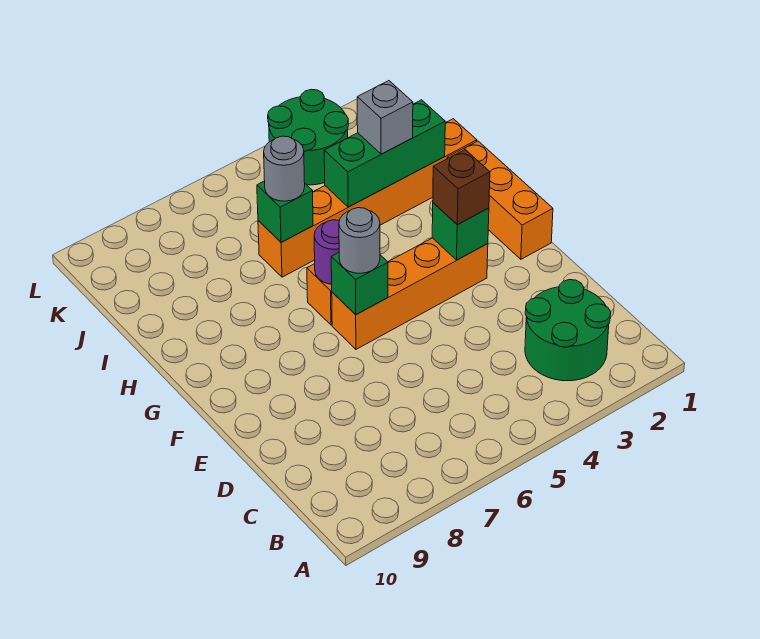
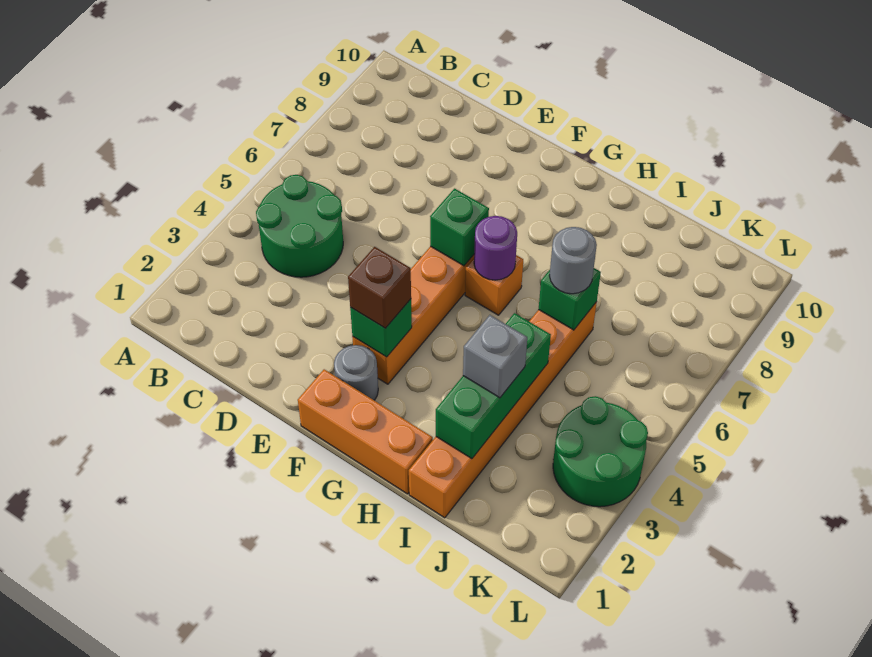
green 2x2 round brick [525,280,611,381] -> green 2x2 round brick moved to [256,175,343,277]
grey 1x1 round brick [339,208,380,273] -> grey 1x1 round brick moved to [334,345,378,400]

